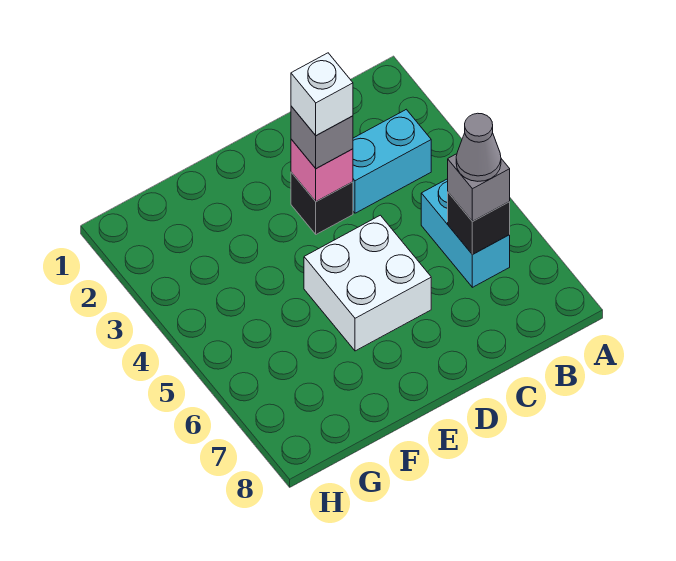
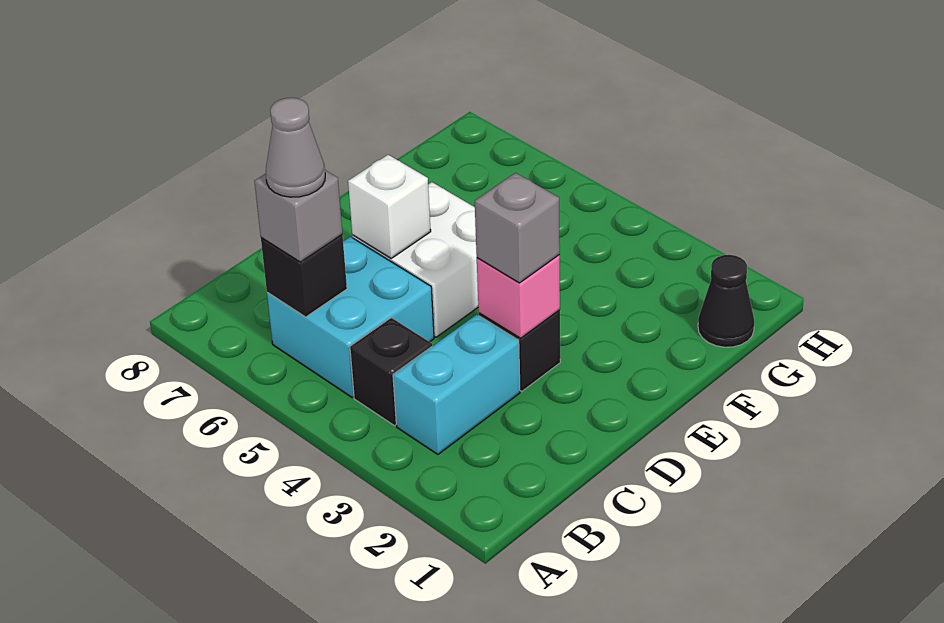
none -> black 1x1 brick [350,318,432,426]
cyan 1x2 brick [421,179,510,287] -> cyan 2x2 brick [267,237,434,397]
white 1x1 brick [291,53,353,136] -> white 1x1 brick moved to [348,155,431,258]
none -> black 1x1 cone [698,255,754,347]

